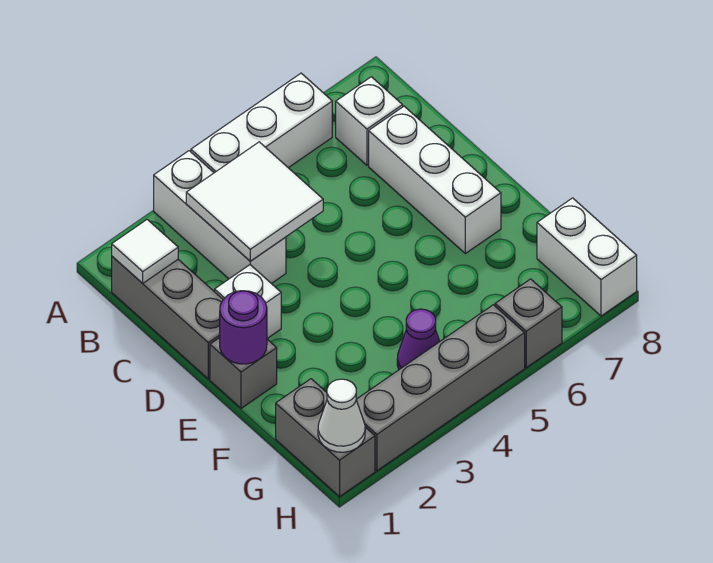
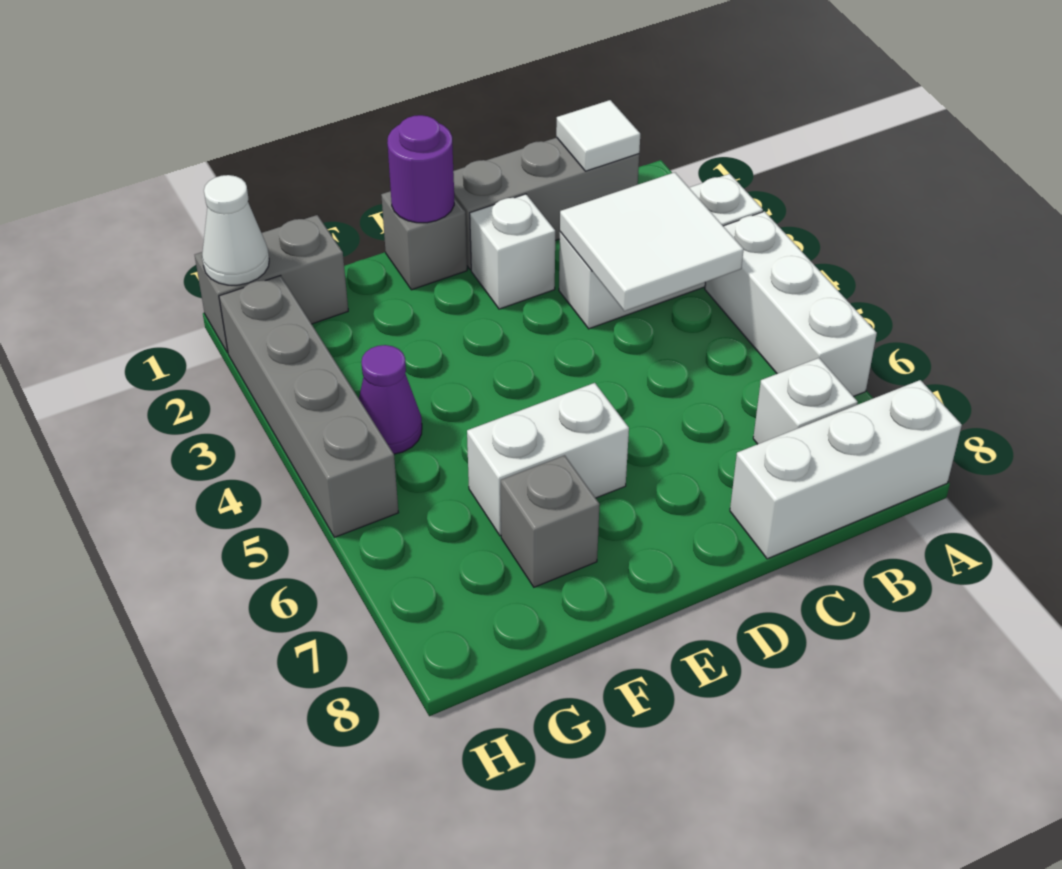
white 1x3 brick [369,106,501,253] -> white 1x3 brick moved to [730,380,962,559]
white 1x2 brick [537,198,637,316] -> white 1x2 brick moved to [467,383,629,536]
grey 1x1 brick [495,279,562,368] -> grey 1x1 brick moved to [501,455,600,587]

